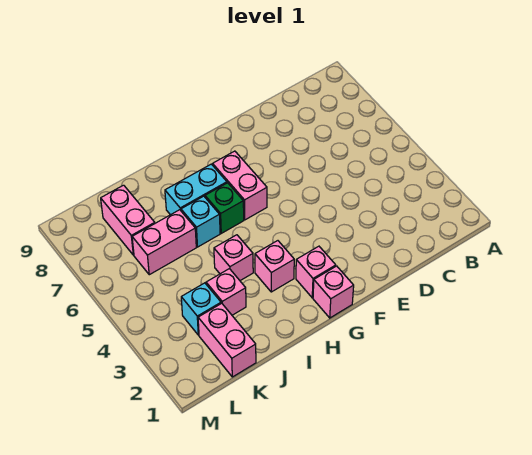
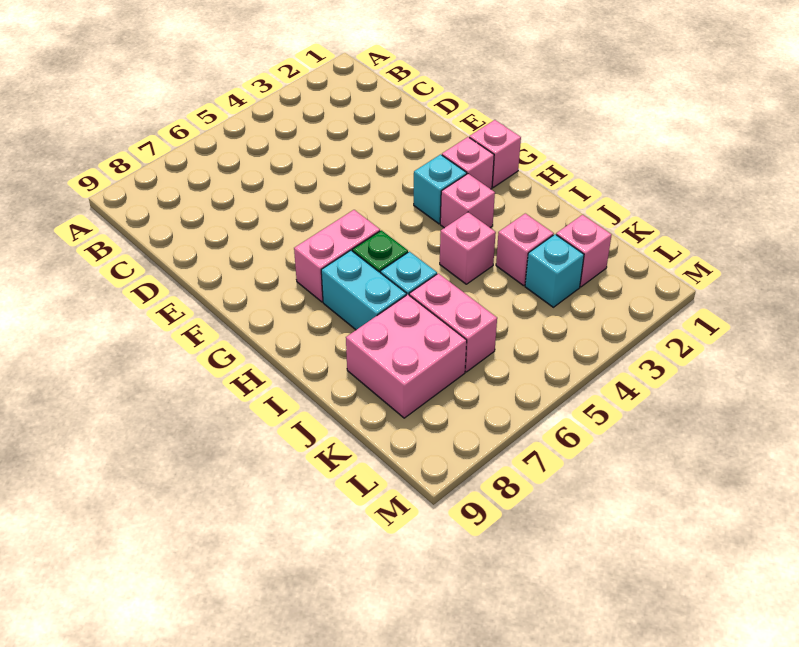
none -> cyan 1x1 brick [414,154,467,224]
pink 1x2 brick [198,303,256,377] -> pink 1x1 brick [556,215,612,287]
pink 1x2 brick [101,185,155,255] -> pink 2x2 brick [346,295,467,418]

